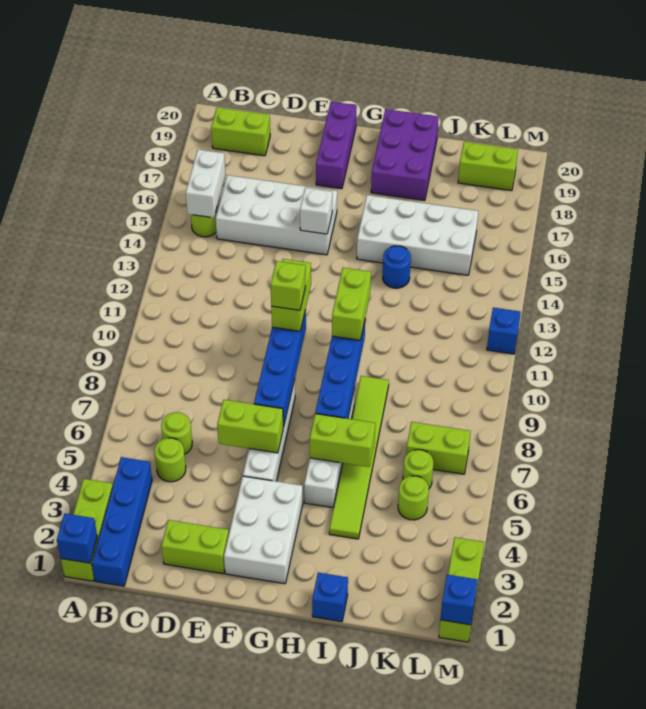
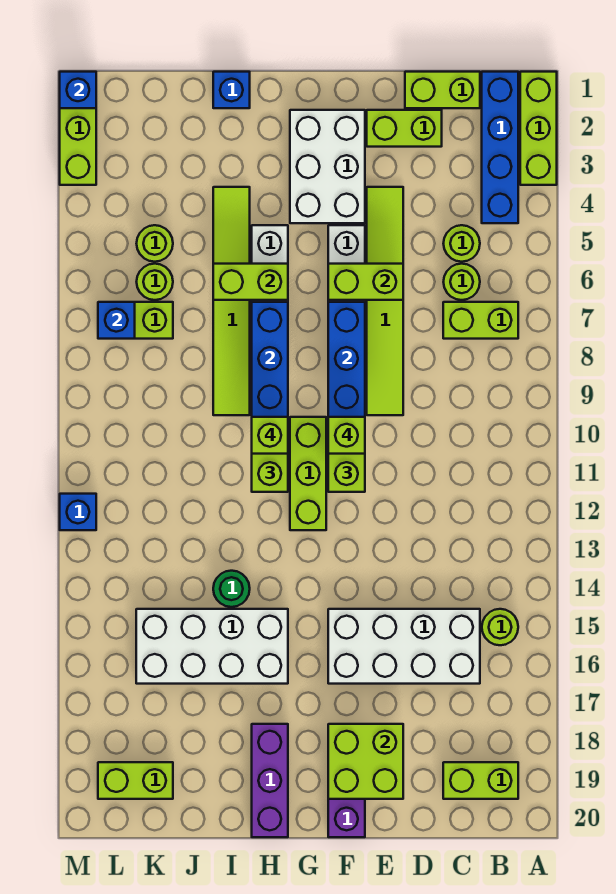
blue 1x1 brick [57,513,97,563] -> blue 1x1 brick moved to [98,302,135,339]
none -> lime 1x2 brick [443,302,518,339]
white 1x2 brick [186,150,226,218] -> none
none -> lime 1x2 brick [405,72,480,108]
none -> lime 1x6 tile [367,187,403,415]
none -> lime 2x2 brick [328,724,403,799]
white 1x1 brick [300,188,332,234] -> none
none -> lime 1x3 brick [290,417,326,530]
none -> lime 1x1 brick [252,417,288,454]
purple 2x3 brick [371,109,439,201] -> purple 1x3 brick [252,724,288,837]
blue 1x1 round brick [383,246,411,288] -> green 1x1 round brick [213,571,250,607]

